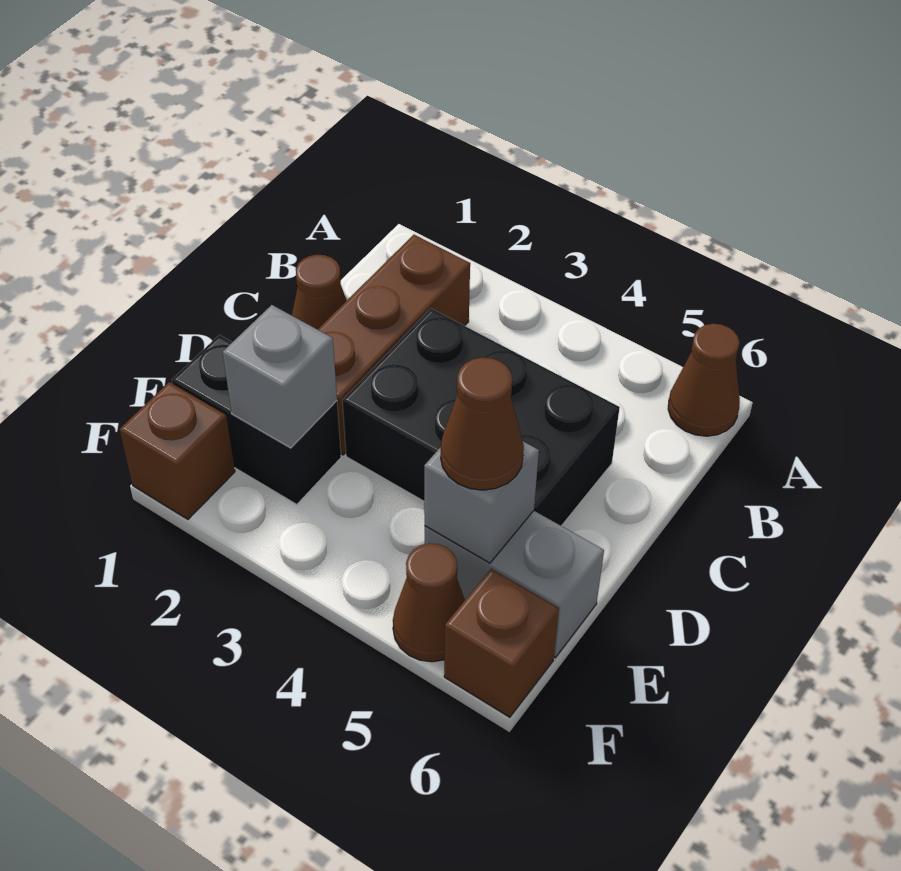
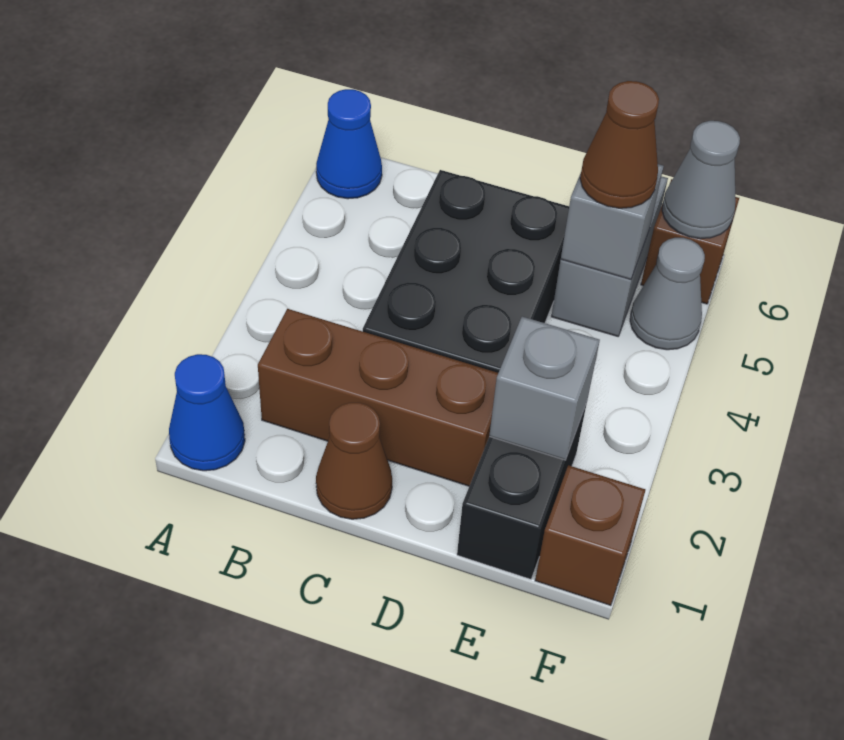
none -> blue 1x1 cone [169,354,245,471]
brown 1x1 cone [668,324,740,436] -> blue 1x1 cone [316,89,382,199]
brown 1x1 cone [393,544,465,662] -> grey 1x1 cone [630,238,705,350]
none -> grey 1x1 cone [662,121,740,239]

